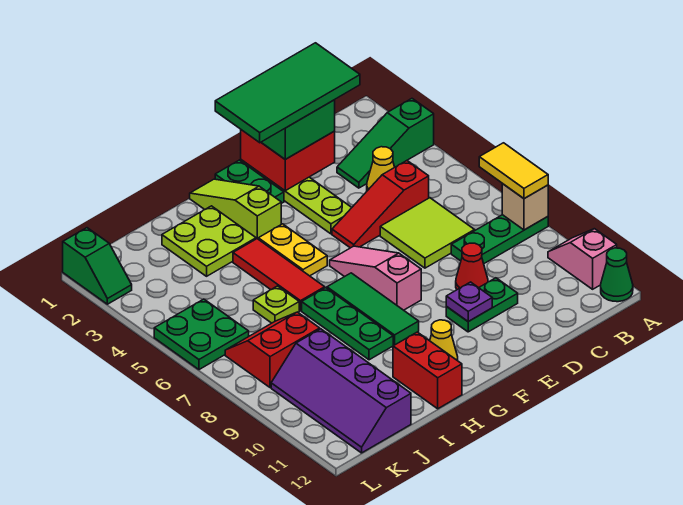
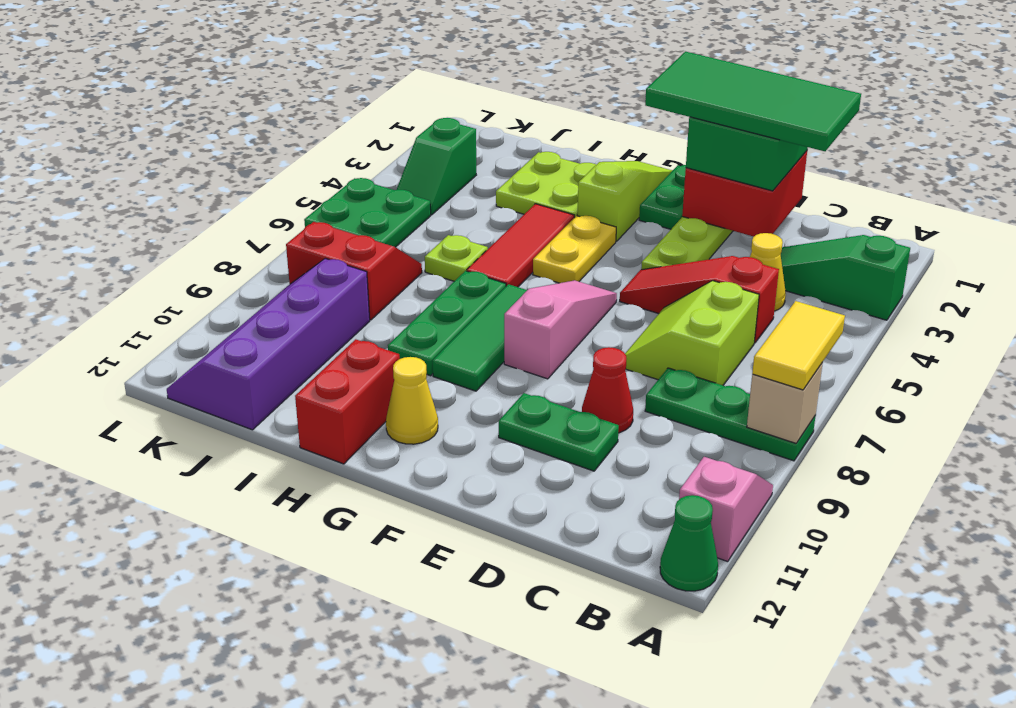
lime 2x2 tile [380,198,475,268] -> lime 2x2 slope [625,281,759,385]
purple 1x1 plate [446,282,492,321] -> none
green 1x2 slope [63,228,132,304] -> green 1x2 slope moved to [397,118,476,215]

